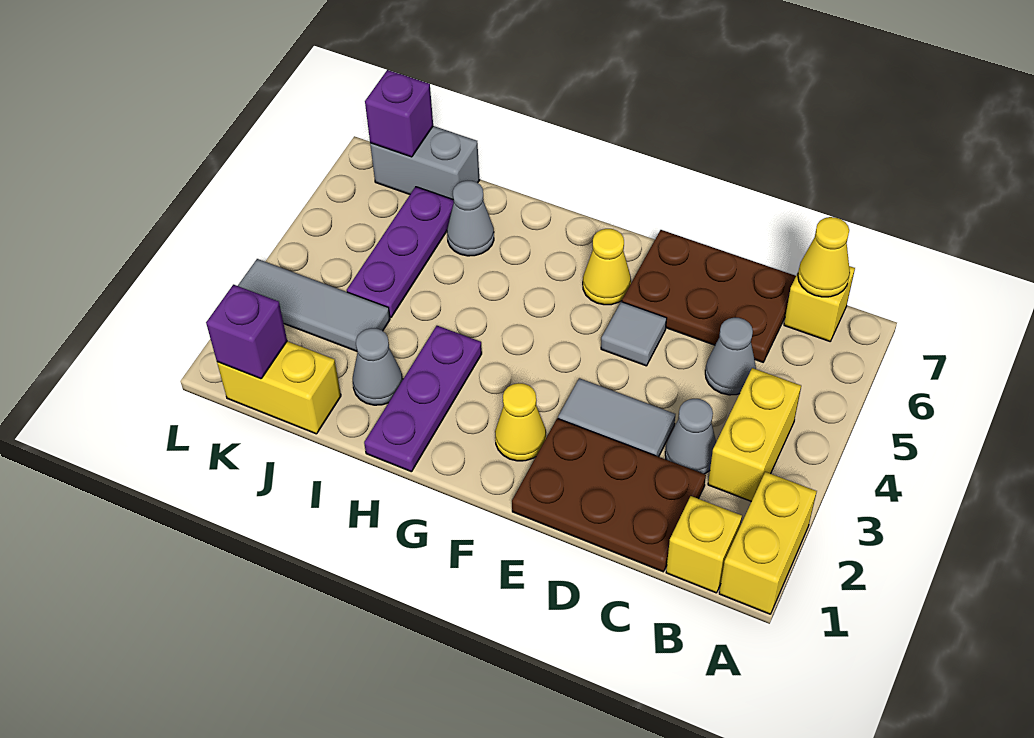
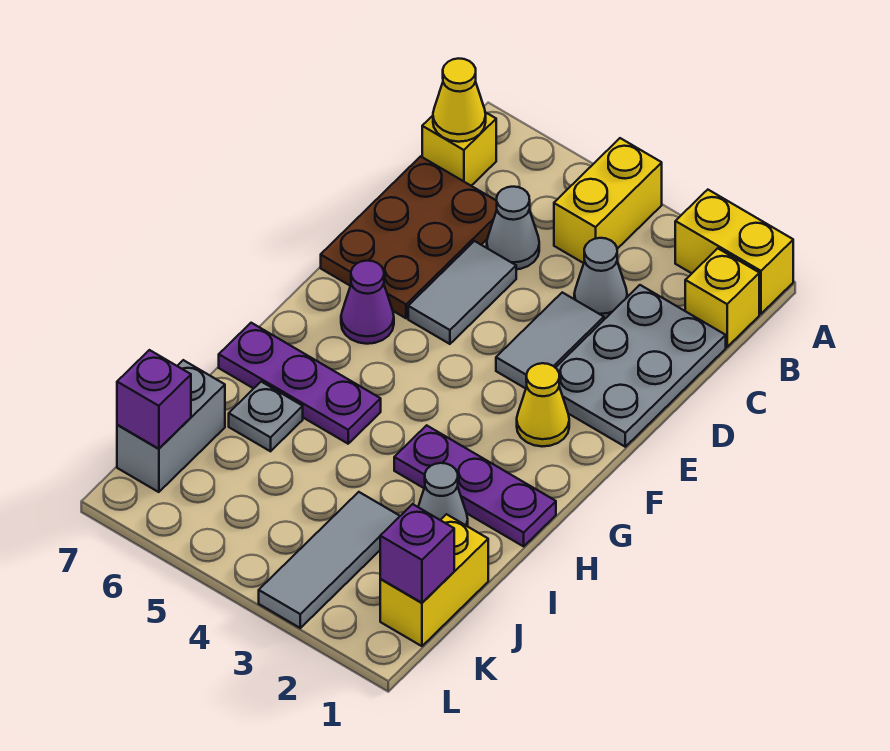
yellow 1x2 brick [708,368,801,501] -> yellow 1x2 brick turned to [554,138,662,263]
brown 2x3 plate [512,419,706,572] -> grey 2x3 plate [556,285,726,447]
grey 1x1 tile [601,302,667,366] -> grey 1x2 tile [408,241,516,344]
yellow 1x1 cone [583,229,631,305] -> purple 1x1 cone [341,261,394,344]
grey 1x1 cone [447,181,494,256] -> grey 1x1 plate [229,382,303,451]
purple 1x3 plate [347,187,454,318] -> purple 1x3 plate moved to [219,323,381,444]

